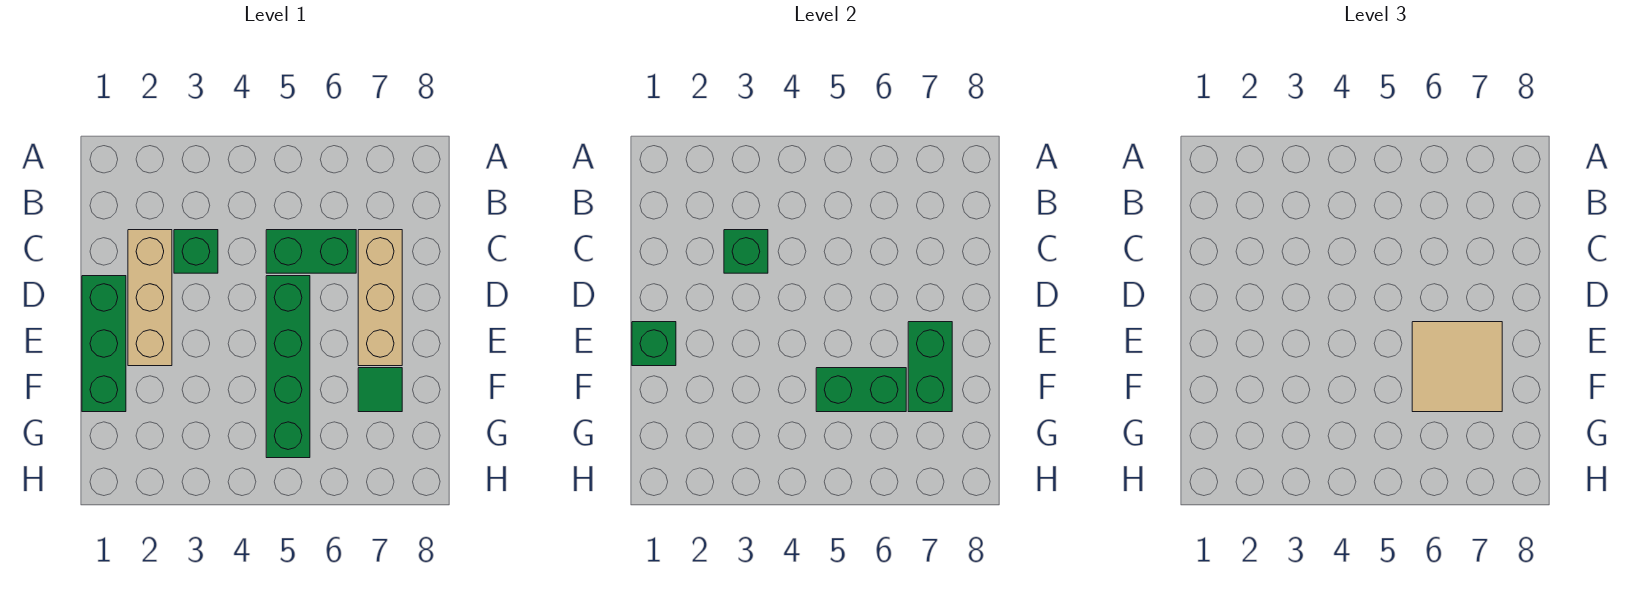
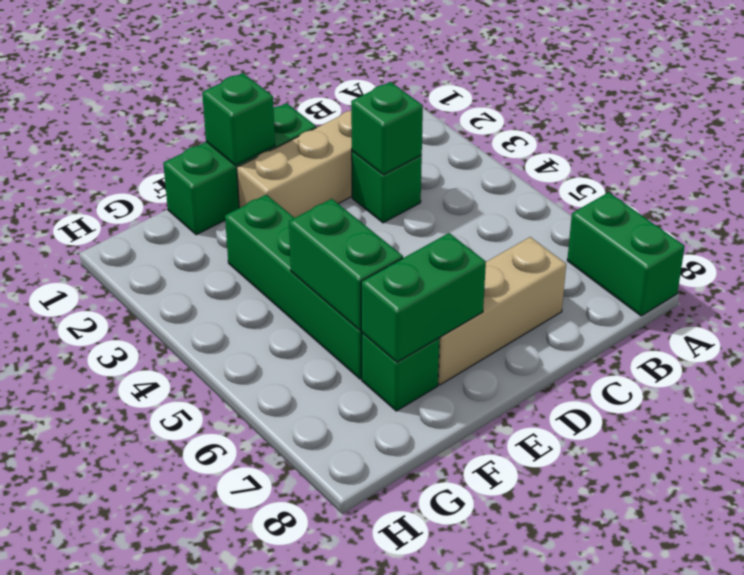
green 1x2 brick [266,230,356,273] -> green 1x2 brick moved to [567,192,685,316]
green 1x4 brick [266,276,310,458] -> green 1x4 brick turned to [225,195,362,379]
tan 2x2 tile [1412,322,1502,412] -> none
green 1x1 tile [358,368,402,412] -> green 1x1 brick [362,333,439,411]

